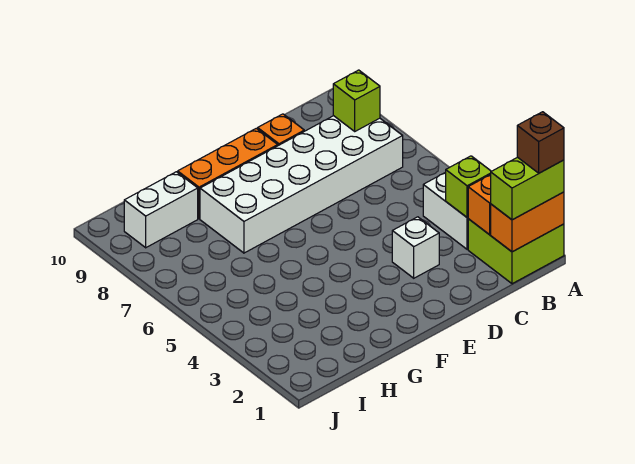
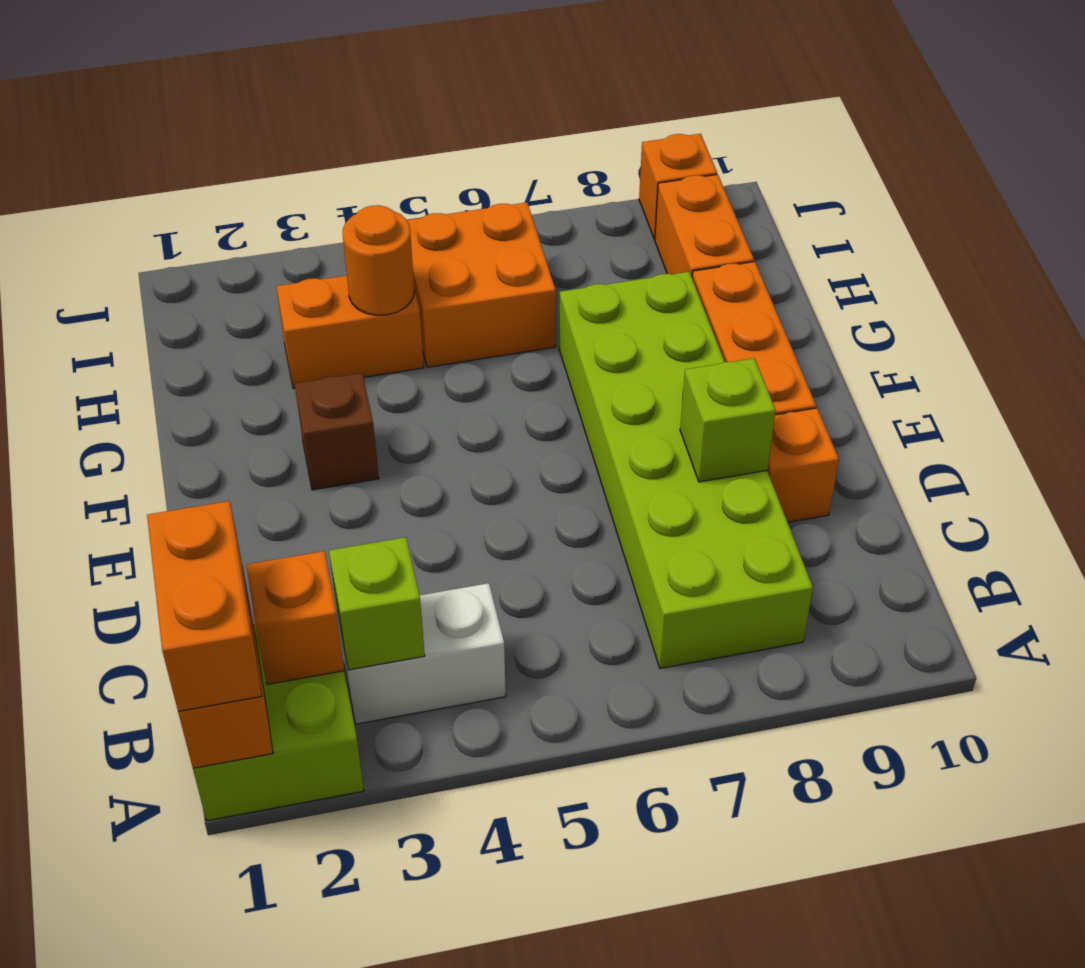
lime 1x2 brick [491,157,564,220] -> orange 1x2 brick [147,501,262,712]
brown 1x1 brick [517,112,564,173] -> brown 1x1 brick moved to [295,373,379,490]
white 2x6 brick [200,116,403,253] -> lime 2x6 brick [559,272,813,669]
lime 1x1 brick [333,70,380,131] -> lime 1x1 brick moved to [680,358,776,482]
white 1x1 brick [392,217,439,278] -> none
none -> orange 1x2 brick [276,275,424,388]
none -> orange 1x1 round brick [343,205,414,315]
none -> orange 2x2 brick [407,202,556,367]
white 1x2 brick [124,172,198,248] -> orange 1x2 brick [655,175,754,277]
none -> orange 1x1 brick [639,134,717,239]

